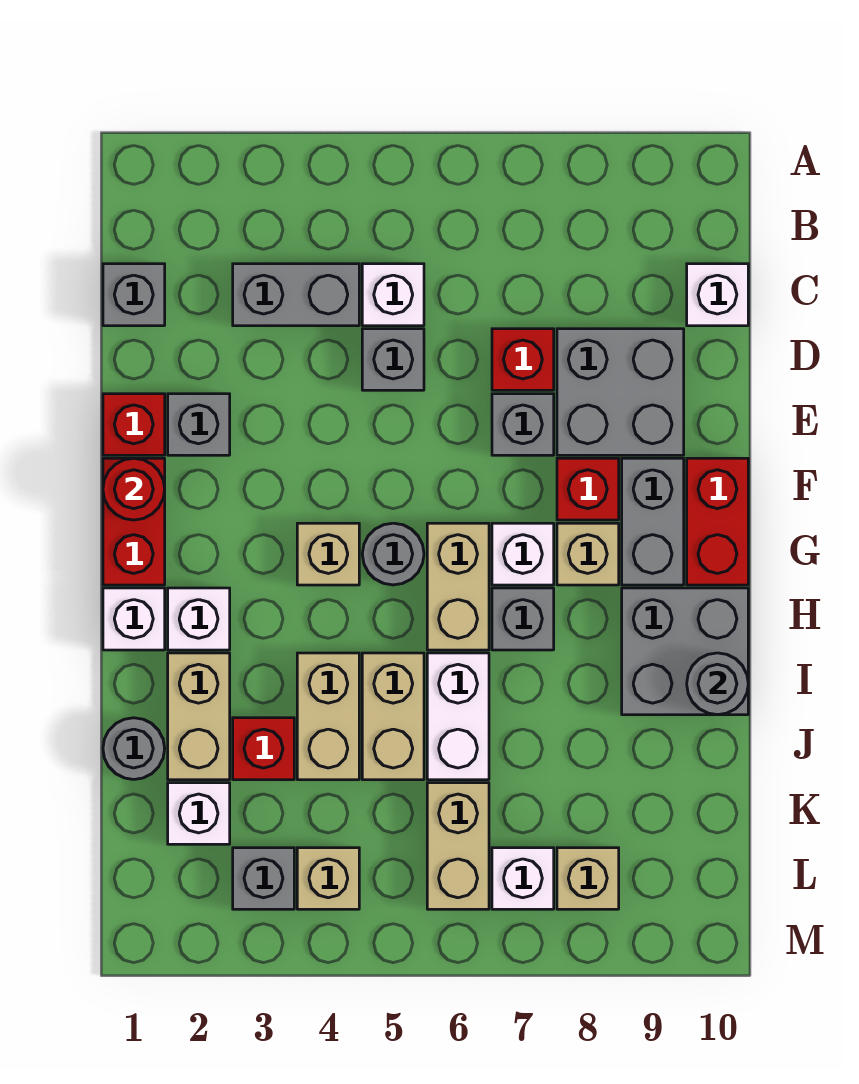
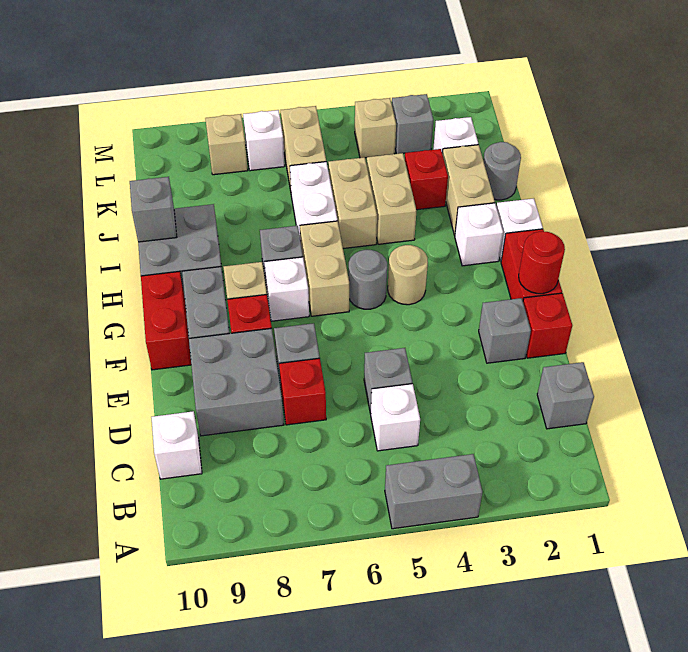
grey 1x2 brick [233,264,359,326] -> grey 1x2 brick moved to [385,454,483,529]
tan 1x1 brick [297,523,359,585] -> tan 1x1 round brick [388,245,428,305]
grey 1x1 round brick [687,653,748,715] -> grey 1x1 brick [130,177,177,242]

